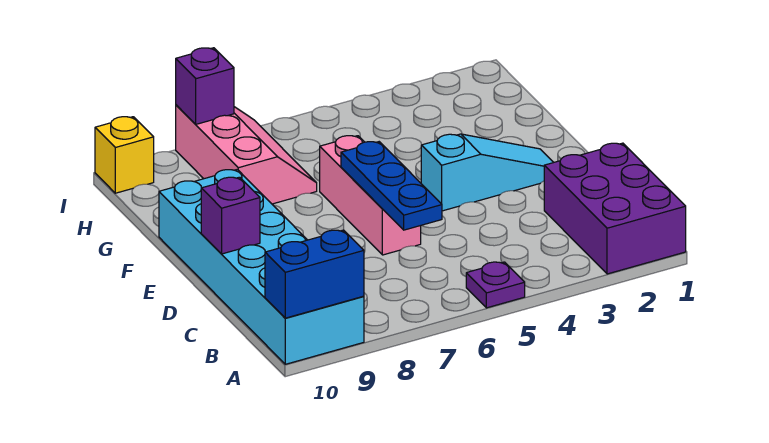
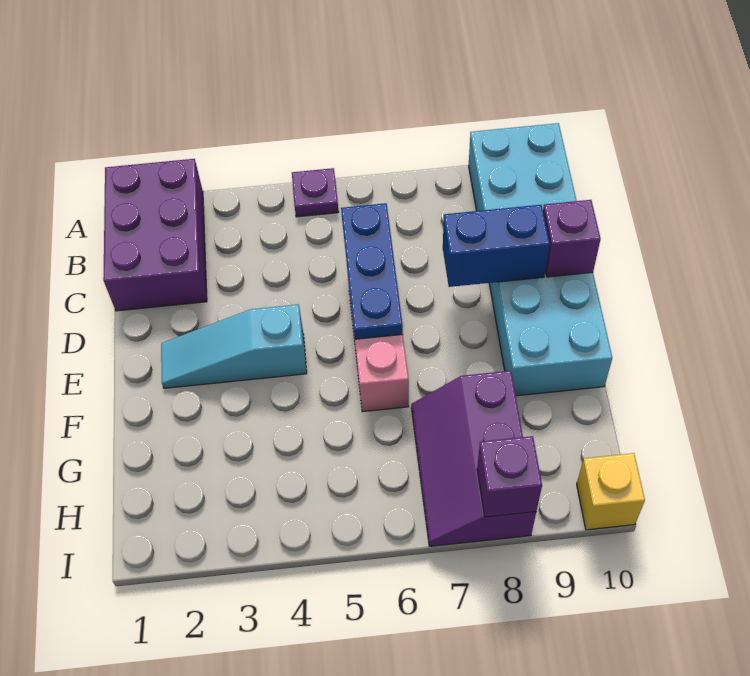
blue 1x2 brick [265,230,364,318] -> blue 1x2 brick moved to [443,205,550,287]
pink 2x3 slope [176,105,317,204] -> purple 2x3 slope [411,371,536,546]

